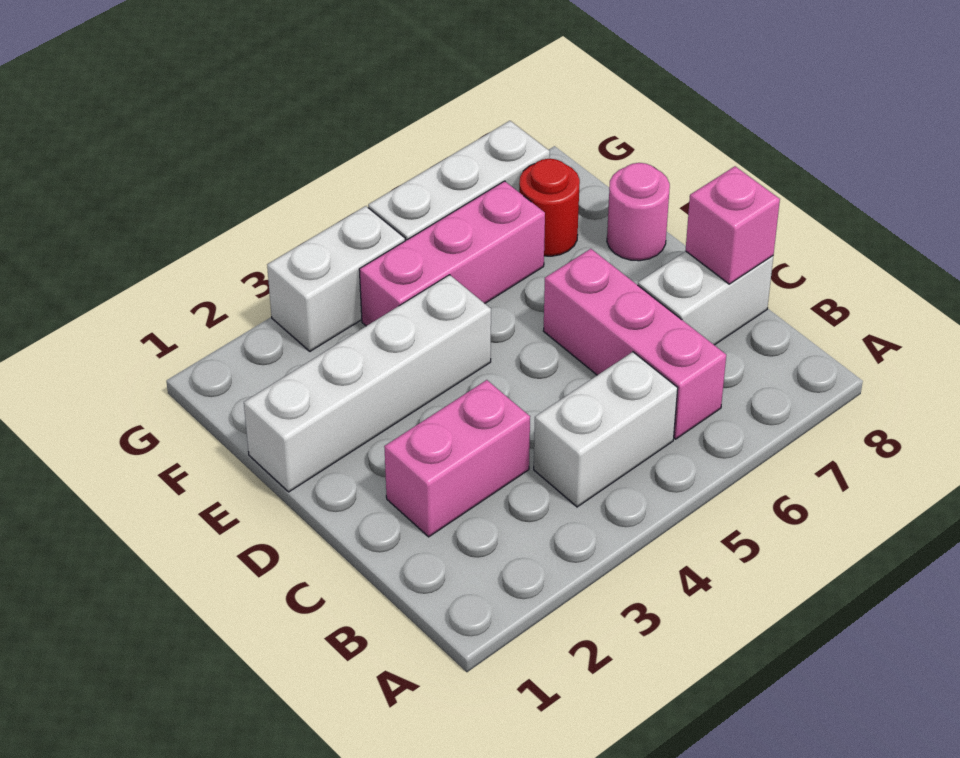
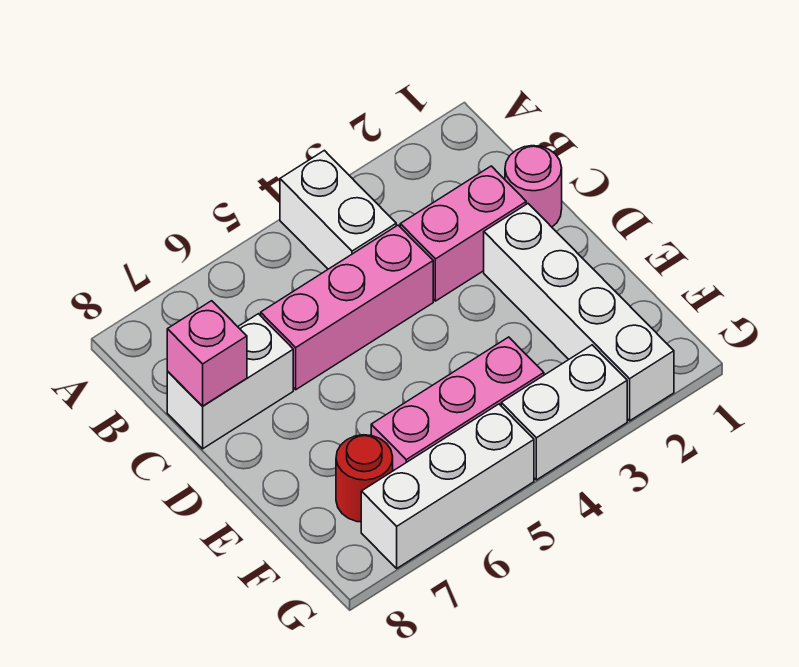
white 1x2 brick [534,352,678,507] -> white 1x2 brick turned to [280,150,396,269]
pink 1x3 brick [543,249,726,439] -> pink 1x3 brick turned to [261,225,433,390]
white 1x4 brick [244,275,491,492] -> white 1x4 brick turned to [484,204,674,421]
pink 1x1 round brick [607,163,670,261] -> pink 1x1 round brick moved to [505,146,562,227]

